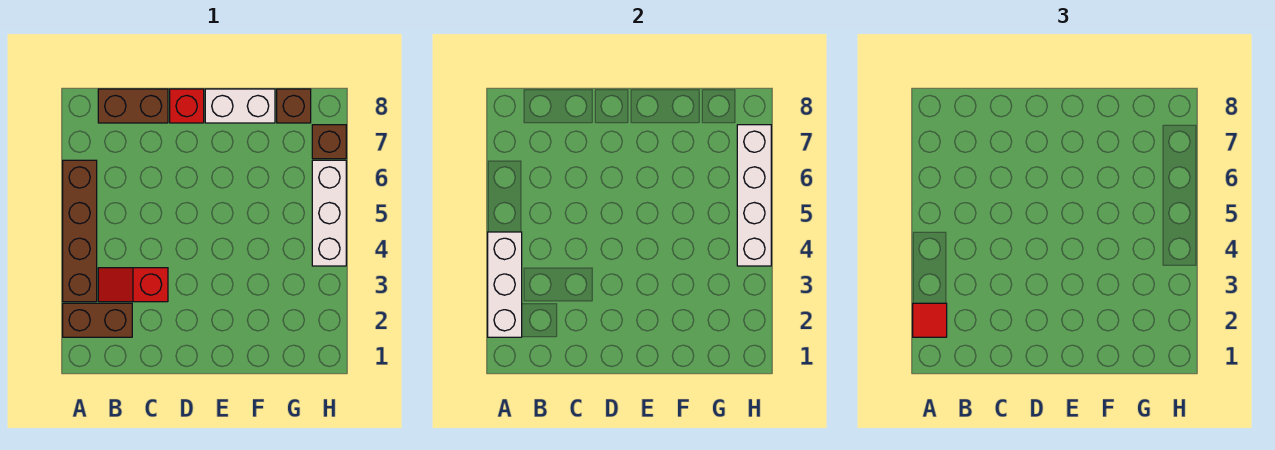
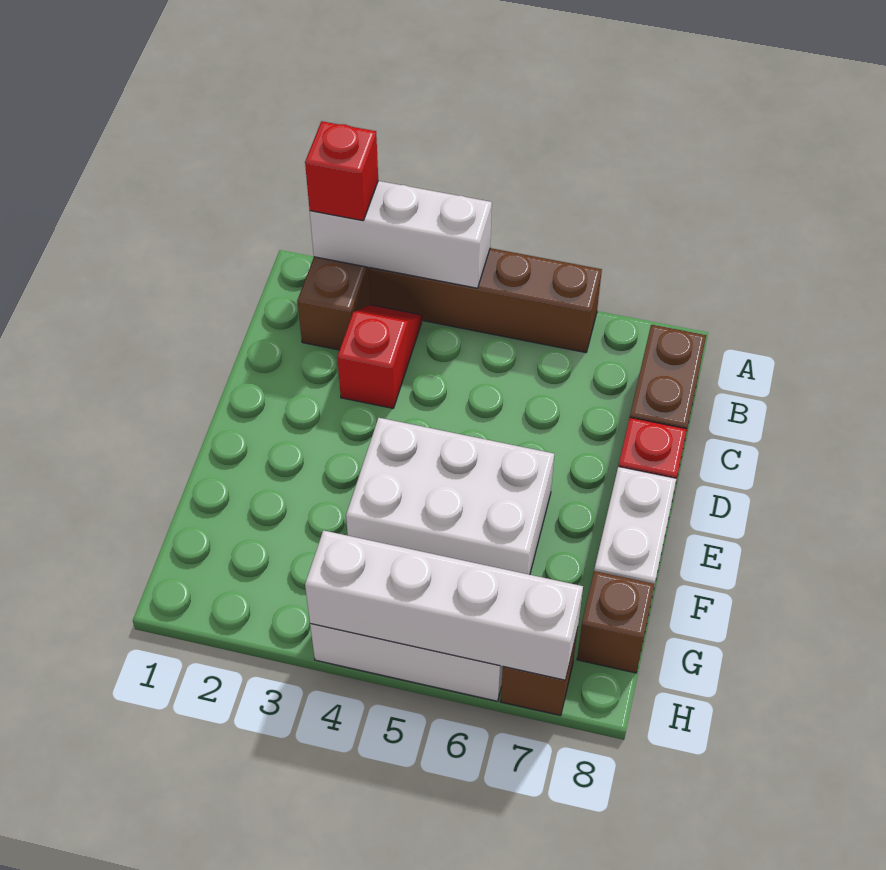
red 1x1 tile [913,303,947,337] -> red 1x1 brick [305,121,378,221]
none -> white 2x3 brick [346,418,554,575]

